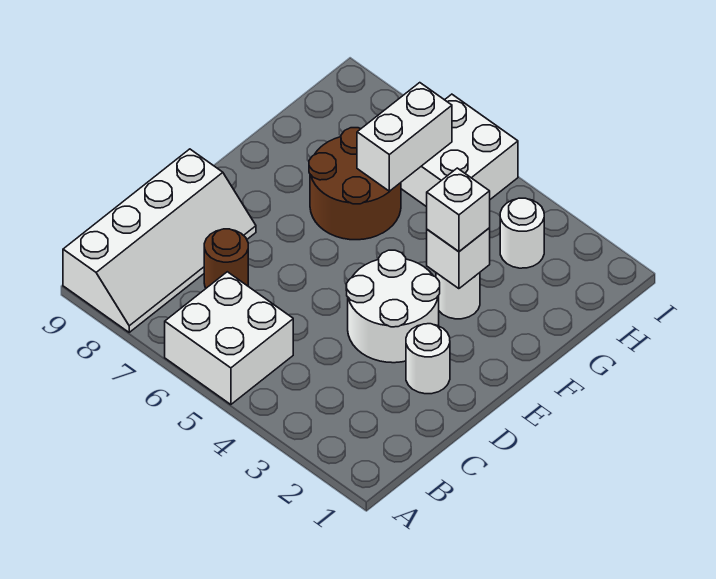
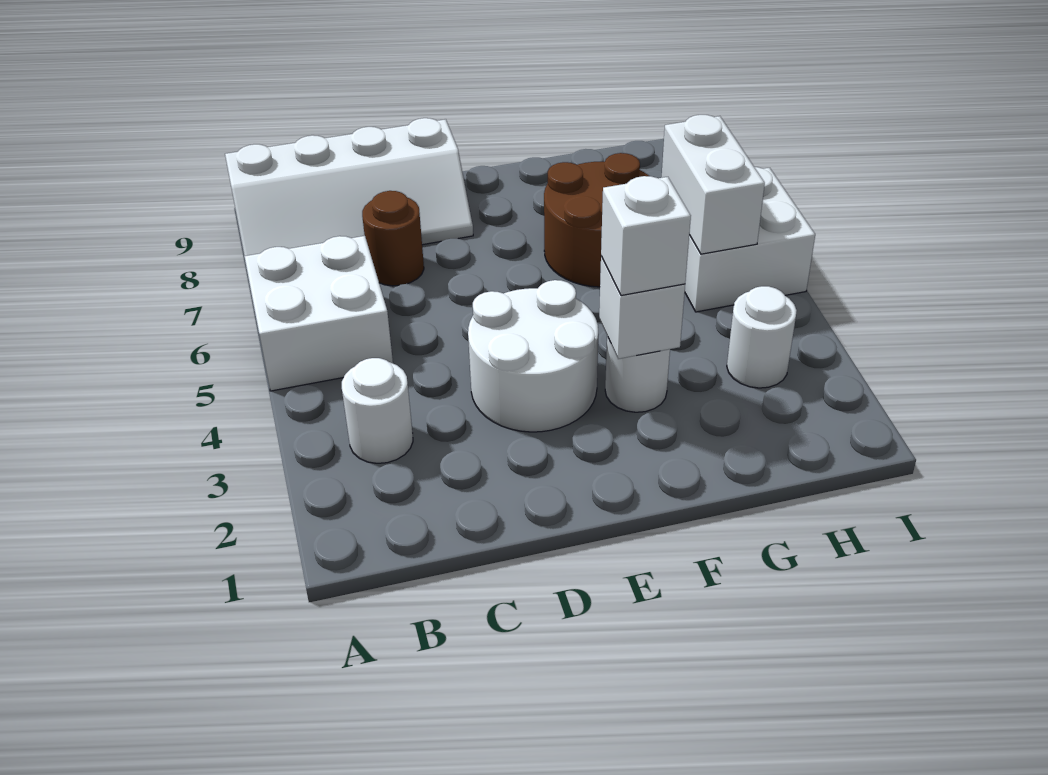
white 1x1 round brick [406,324,450,394] -> white 1x1 round brick moved to [342,358,413,463]
white 1x2 brick [357,83,452,191] -> white 1x2 brick turned to [662,115,765,254]

